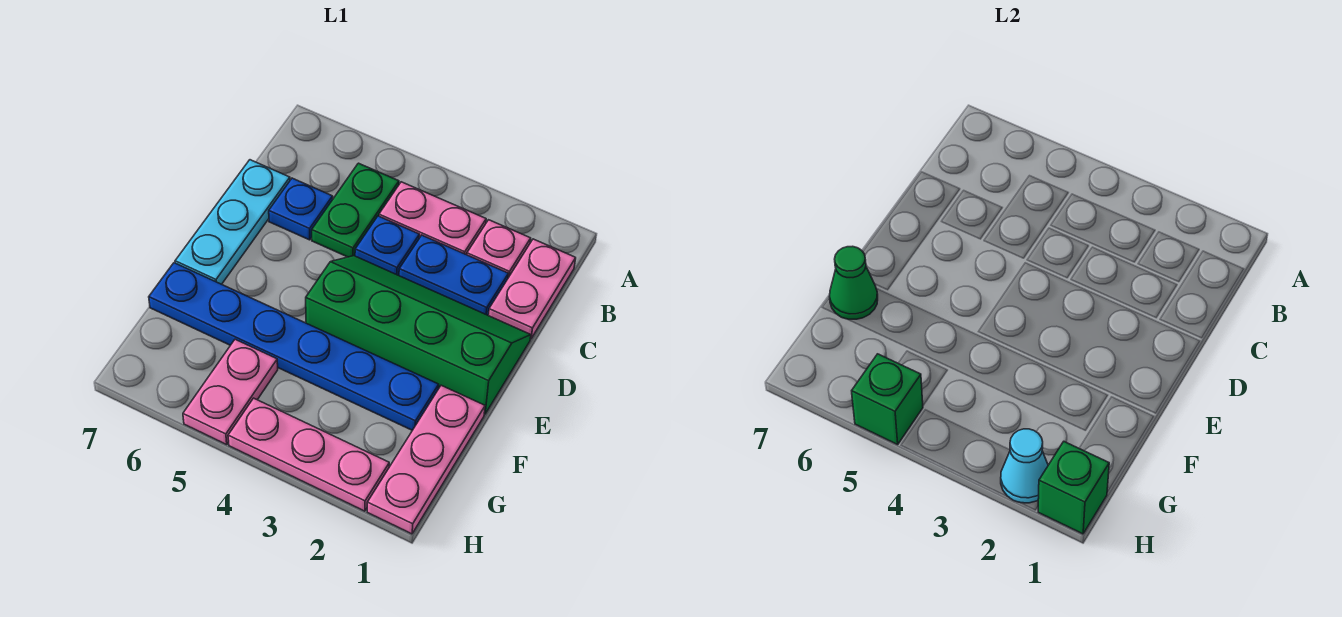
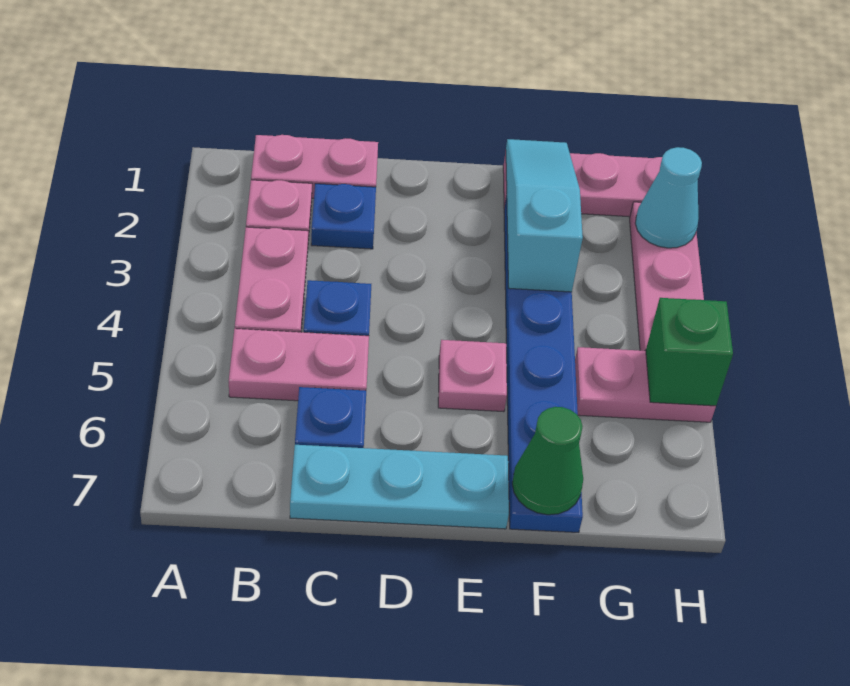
green 1x2 plate [312,163,399,257] -> pink 1x2 plate [229,329,369,401]
blue 1x2 plate [399,235,508,315] -> blue 1x1 plate [311,184,376,249]
green 2x4 slope [306,256,531,414] -> none
none -> pink 1x1 plate [438,340,507,412]
none -> cyan 1x3 slope [506,139,583,292]
green 1x1 brick [1038,442,1109,534] -> none

